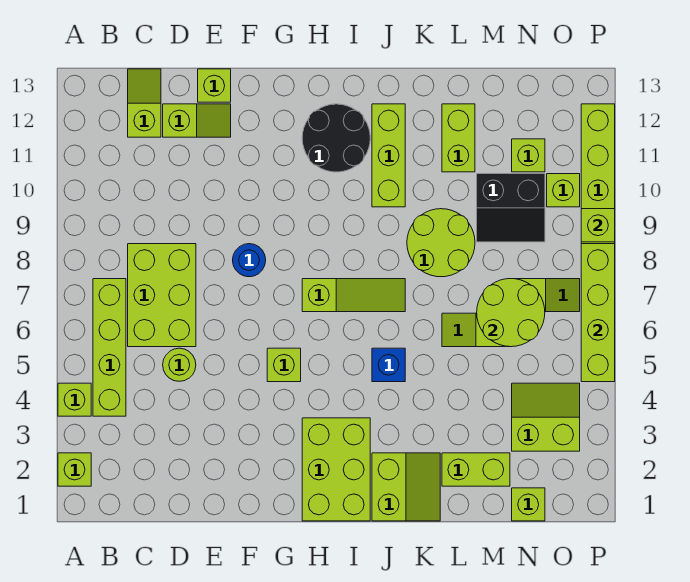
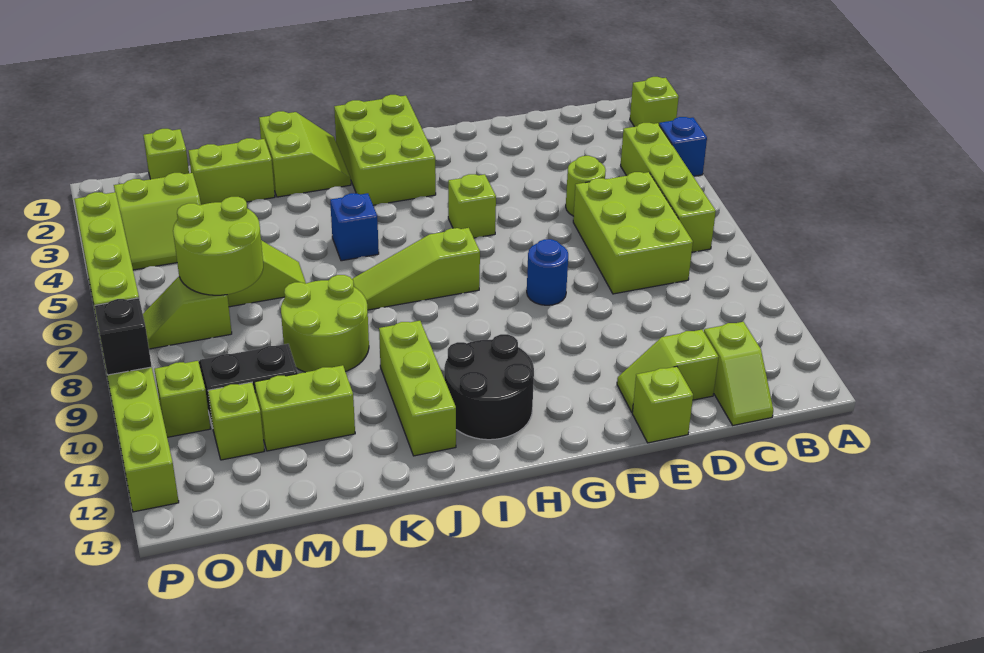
lime 1x1 brick [58,383,91,416] -> blue 1x1 brick [659,117,707,176]
lime 2x2 slope [372,453,440,521] -> lime 2x2 slope turned to [259,111,351,197]
lime 1x2 brick [442,104,475,172] -> lime 1x2 brick turned to [254,365,355,451]
lime 1x1 brick [581,209,615,242] -> black 1x1 brick [95,298,152,375]

